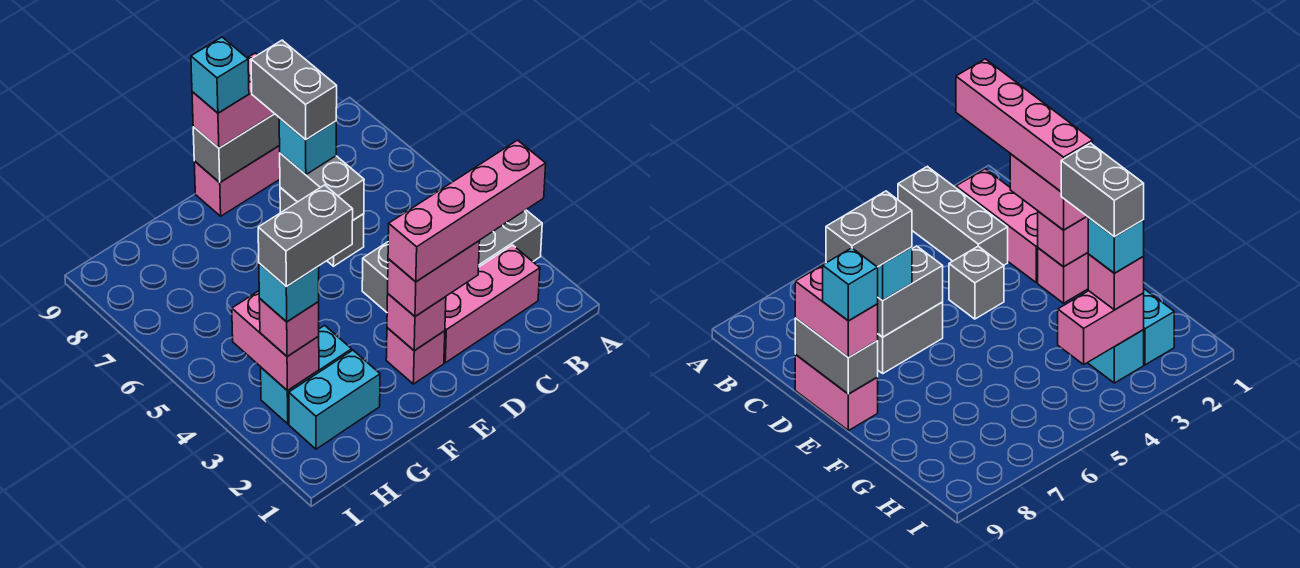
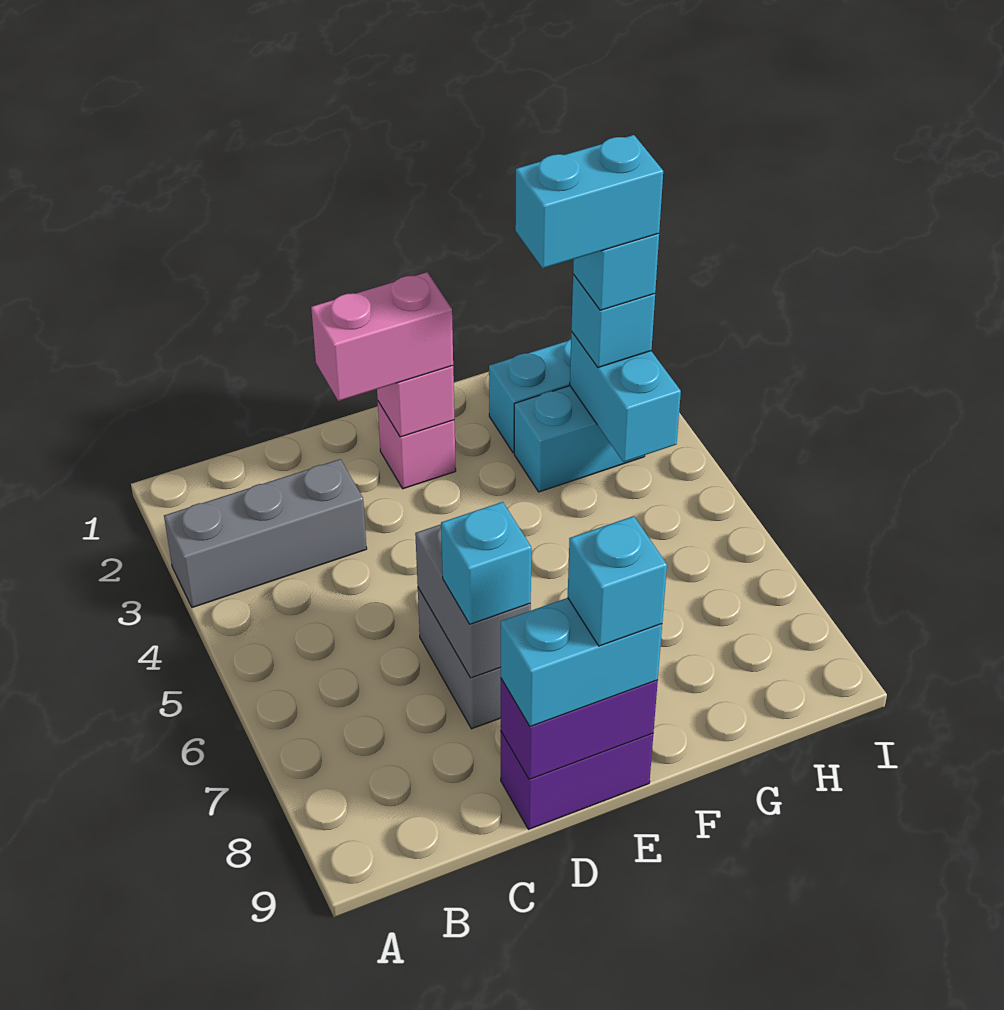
pink 1x3 brick [444,245,540,363] -> none
pink 1x4 brick [388,140,546,282] -> none
grey 1x1 brick [362,242,388,312] -> none
grey 1x2 brick [251,40,337,140] -> none
pink 1x2 brick [194,146,280,216] -> purple 1x2 brick [501,732,653,830]
grey 1x2 brick [193,114,280,182] -> purple 1x2 brick [501,679,658,780]
pink 1x2 brick [192,53,274,148] -> cyan 1x2 brick [501,598,662,727]
grey 1x2 brick [258,185,353,287] -> cyan 1x2 brick [515,135,663,268]
pink 1x2 brick [232,291,319,391] -> cyan 1x2 brick [570,332,681,462]
pink 1x1 brick [259,299,319,357] -> cyan 1x1 brick [571,275,655,368]

